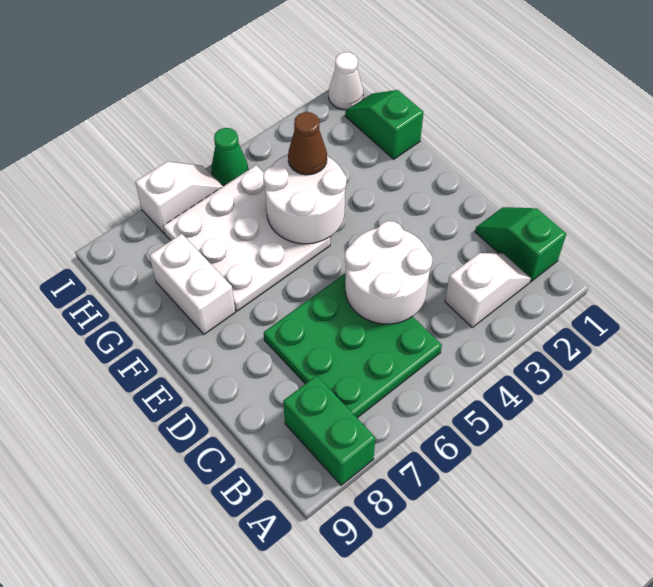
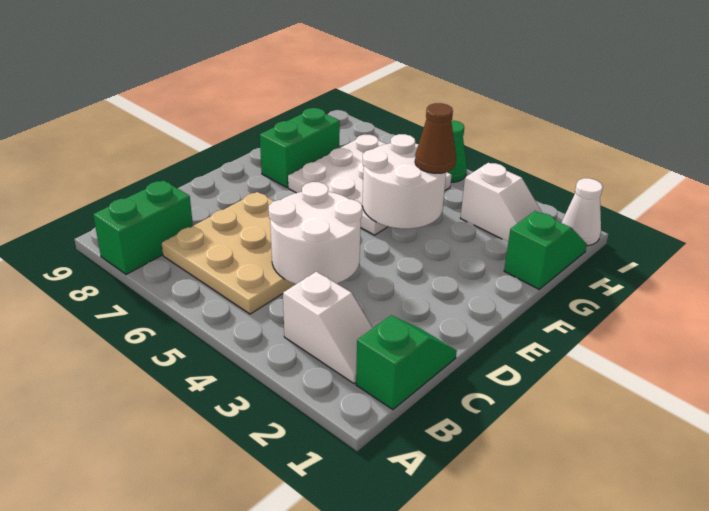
green 3x3 plate [264,273,442,418] -> tan 3x3 plate [162,192,296,314]
white 1x2 brick [149,234,235,334] -> green 1x2 brick [260,108,340,187]
white 1x2 slope [135,161,223,233] -> white 1x2 slope moved to [461,163,542,242]

